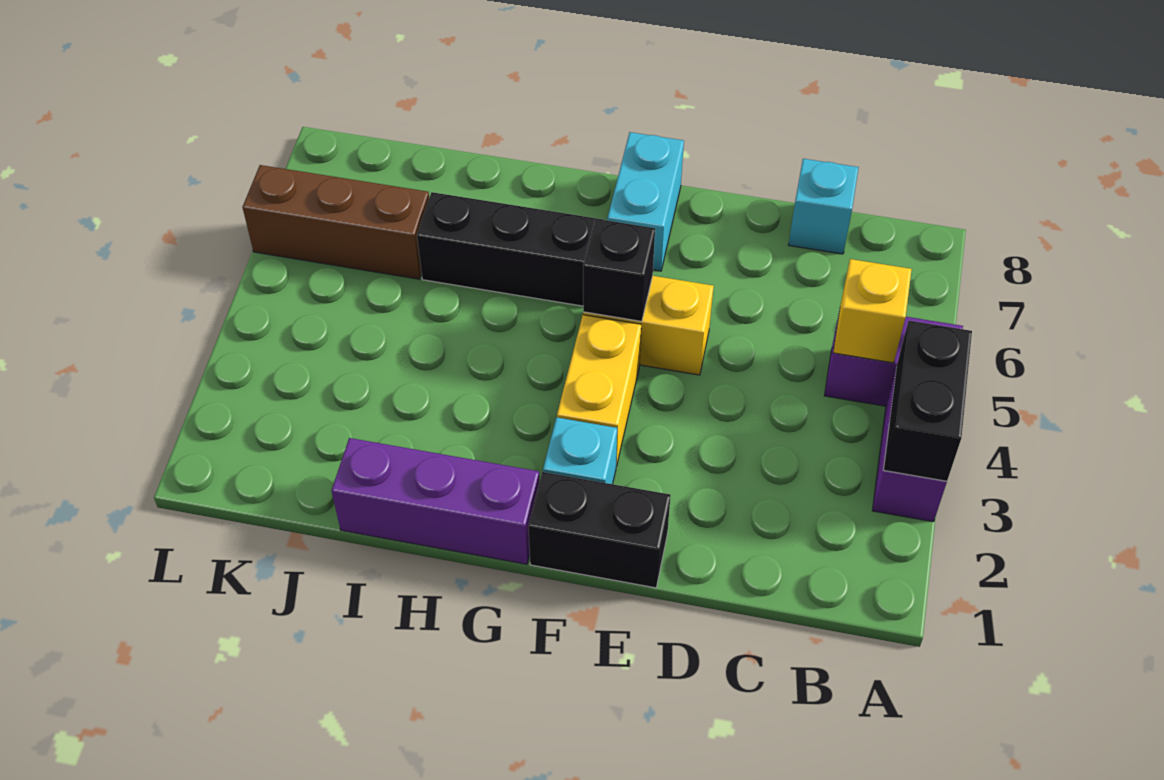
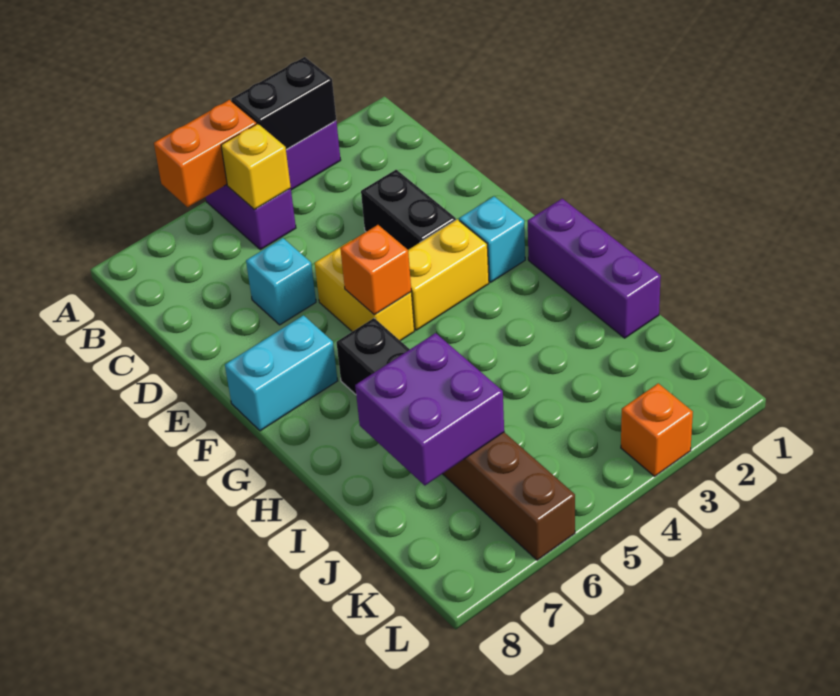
none -> orange 1x2 brick [154,100,257,207]
cyan 1x1 brick [789,159,859,254] -> cyan 1x1 brick moved to [246,238,316,325]
black 1x2 brick [528,472,671,588] -> black 1x2 brick moved to [361,170,456,250]
black 1x1 brick [583,219,655,321] -> orange 1x1 brick [340,225,411,315]
none -> purple 2x2 brick [355,333,504,485]
none -> orange 1x1 brick [621,383,693,476]

